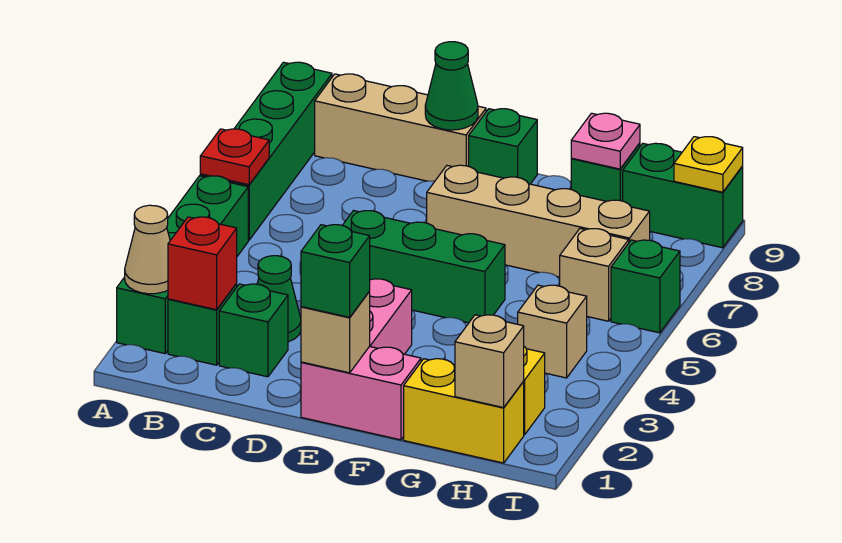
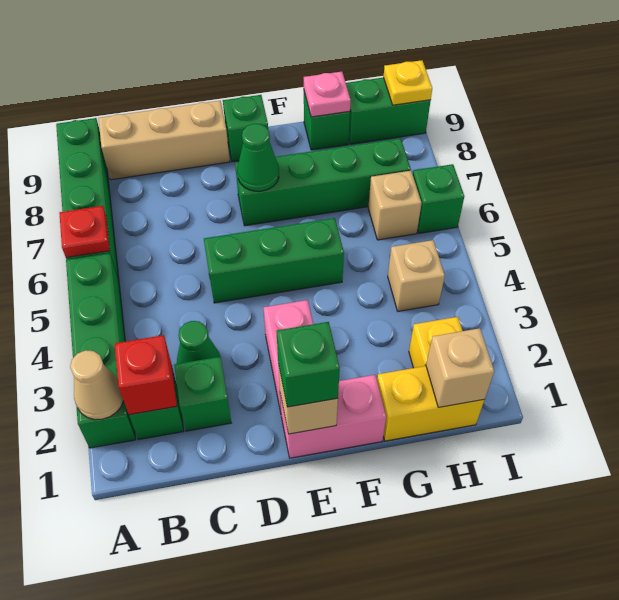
green 1x1 cone [425,42,478,130] -> green 1x1 cone moved to [237,124,279,191]
tan 1x4 brick [427,165,650,277] -> green 1x4 brick [235,138,411,226]

